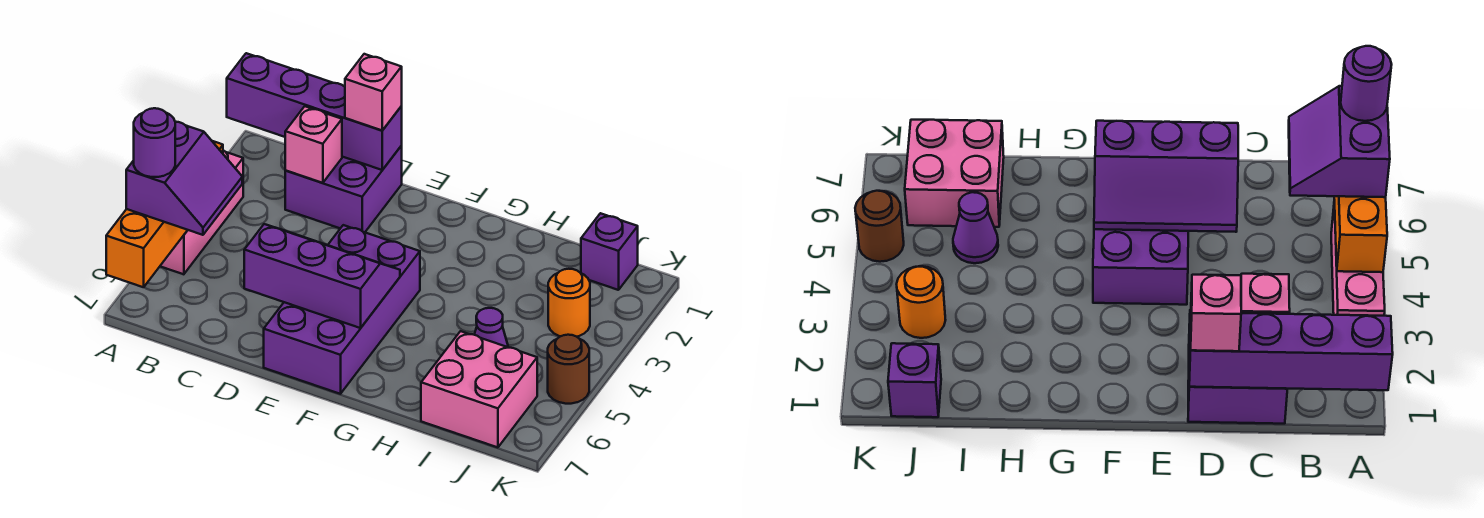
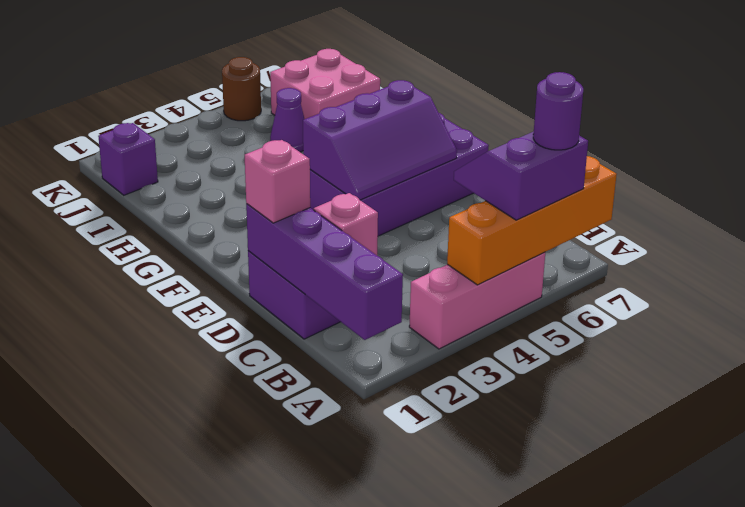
purple 2x3 slope [244,224,400,328] -> purple 2x3 slope turned to [303,80,457,200]
orange 1x1 round brick [548,269,590,337] -> none

